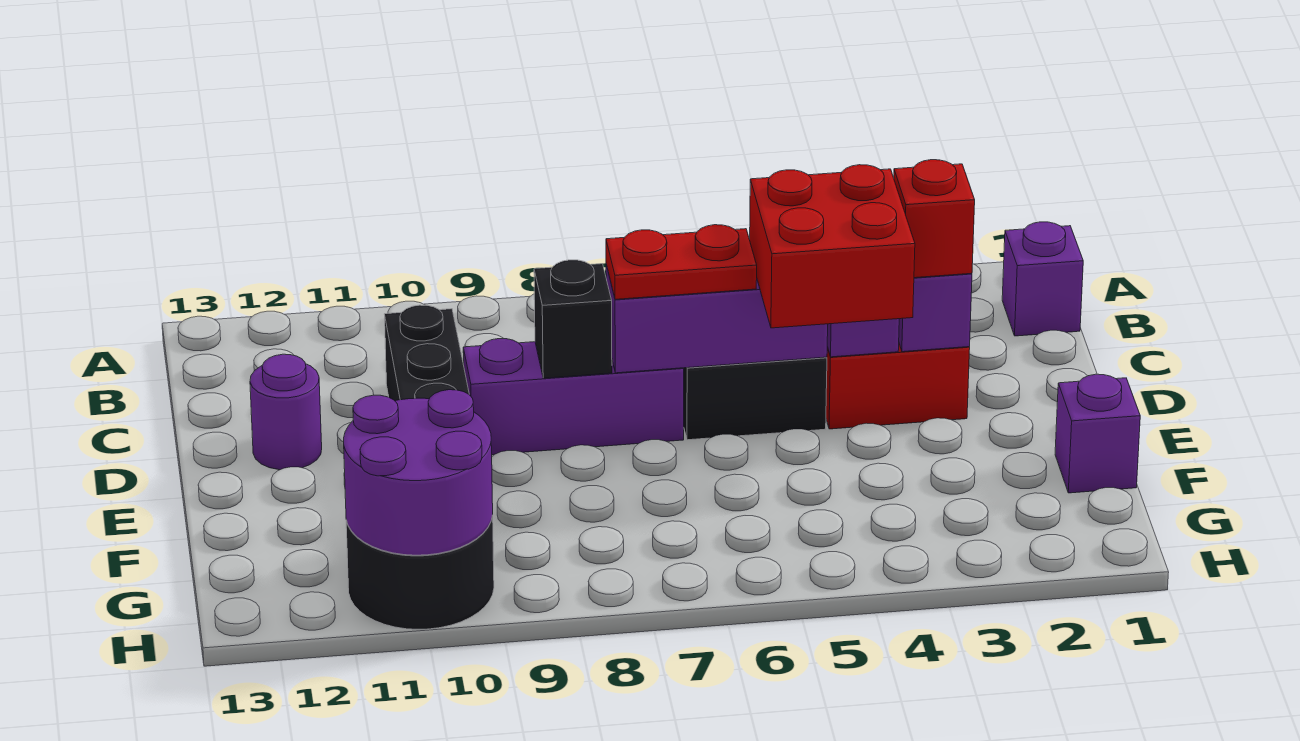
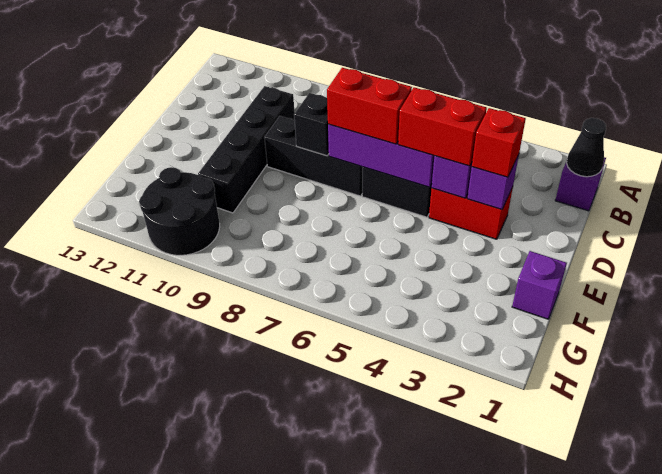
none -> black 1x1 cone [567,118,606,177]
red 2x2 brick [750,165,915,328] -> red 1x2 brick [398,87,487,166]
red 1x2 plate [606,225,757,299] -> red 1x2 brick [327,68,412,144]
purple 1x3 brick [463,339,684,455] -> black 1x3 brick [264,116,362,196]
purple 1x1 round brick [250,354,322,470] -> none
purple 2x2 round brick [344,390,493,555] -> none

